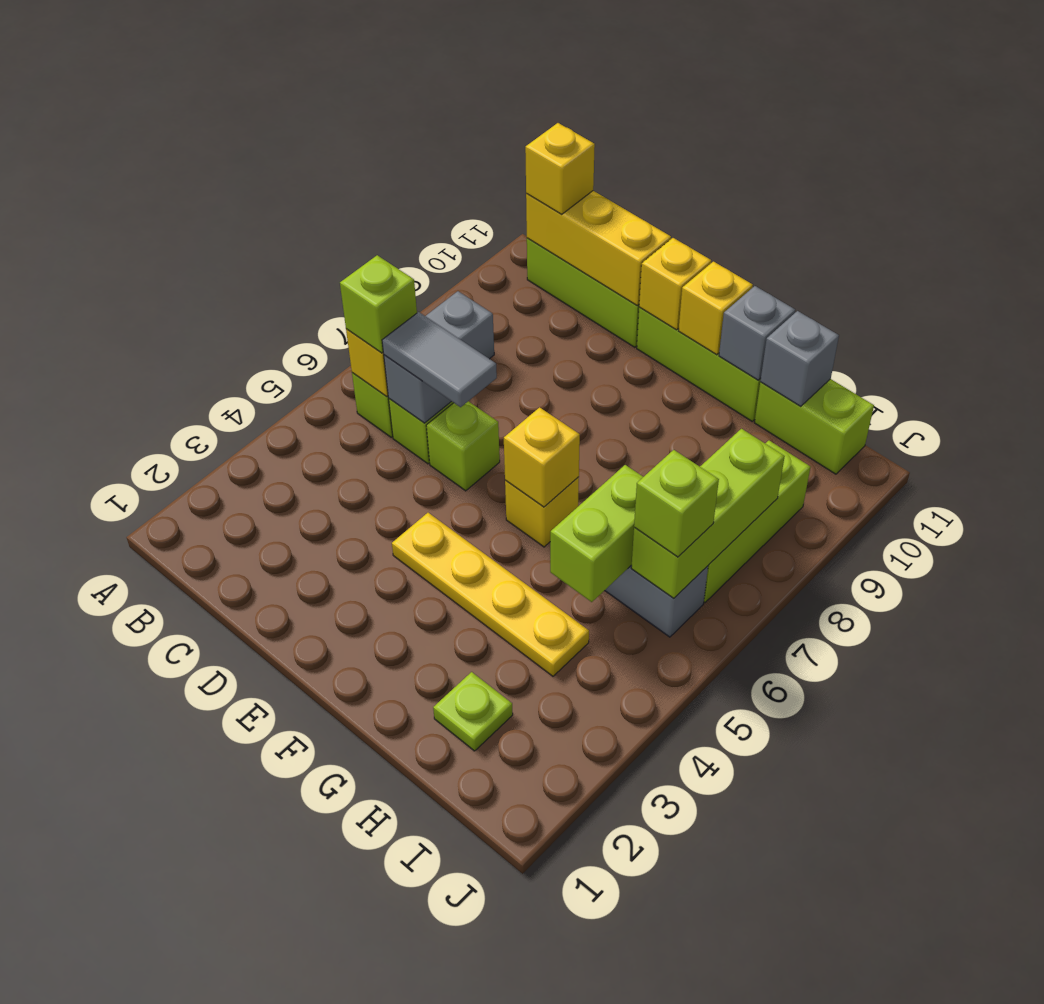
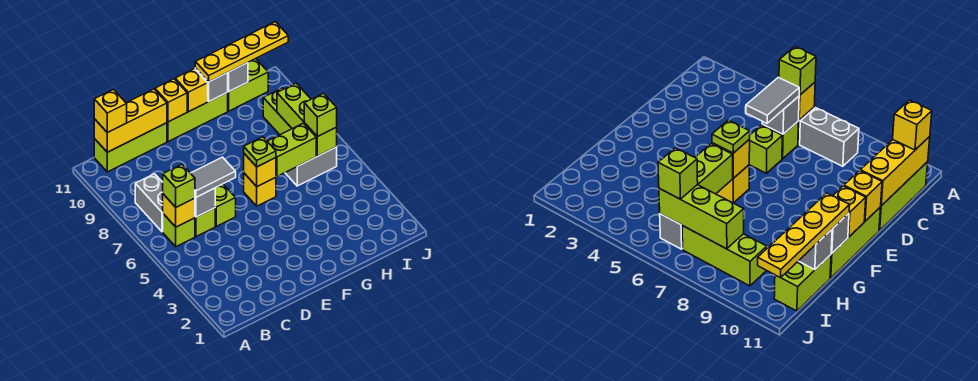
yellow 1x4 plate [392,513,589,676] -> yellow 1x4 plate moved to [195,22,288,82]
lime 1x1 plate [433,672,513,751] -> lime 1x1 plate moved to [244,137,276,167]
lime 1x2 brick [550,465,643,602] -> lime 1x2 brick turned to [267,123,316,176]

